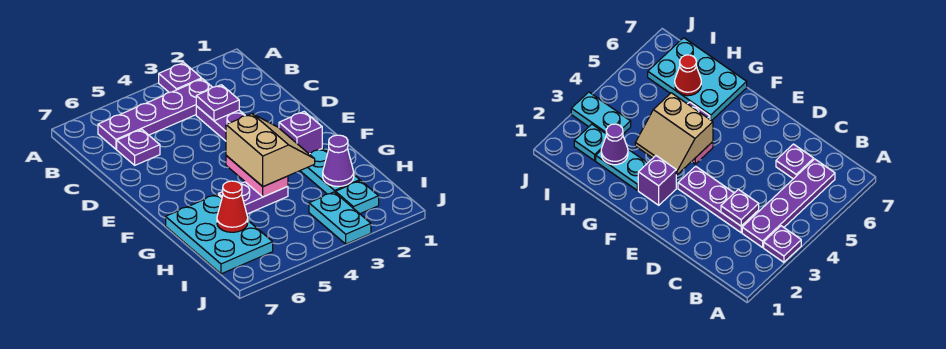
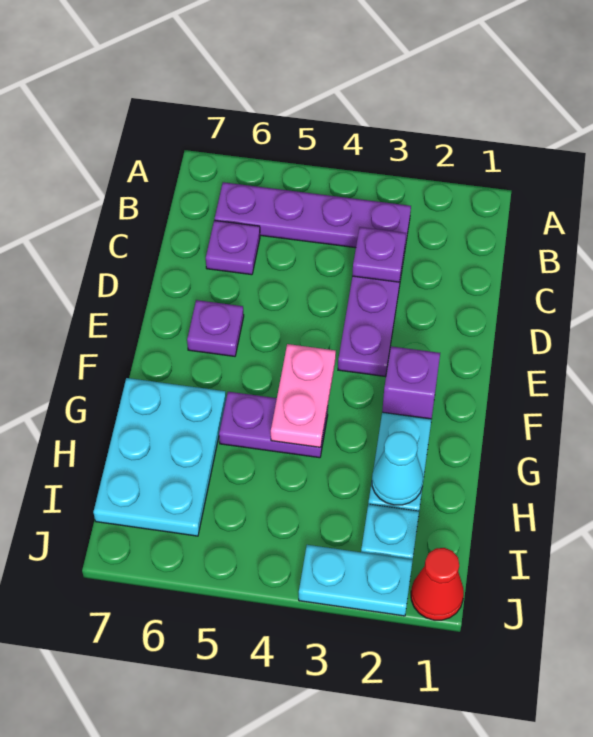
purple 1x1 plate [159,63,202,92] -> purple 1x1 plate moved to [187,300,244,356]
tan 2x2 slope [226,114,315,187] -> none
purple 1x1 cone [323,135,354,186] -> cyan 1x1 cone [372,432,423,505]
red 1x1 cone [217,181,248,232] -> red 1x1 cone moved to [411,548,464,620]
cyan 1x2 plate [309,192,371,244] -> cyan 1x2 plate turned to [299,545,413,616]

